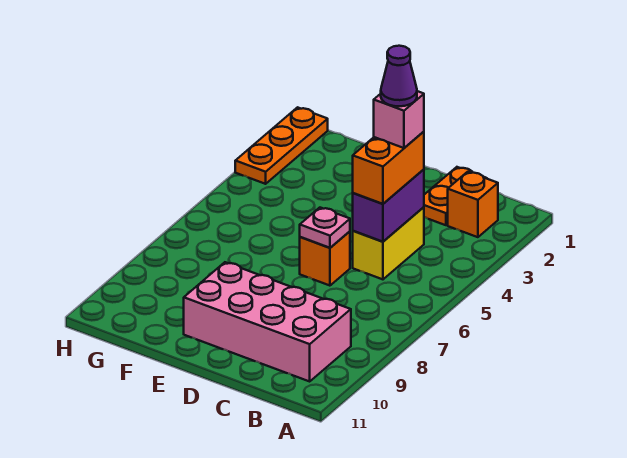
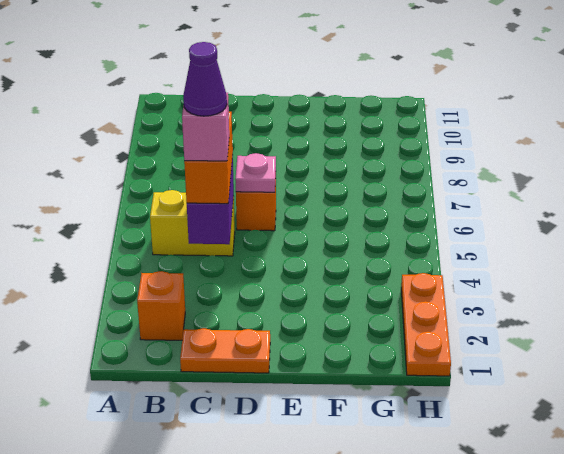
pink 2x4 brick [184,262,351,381] -> none
orange 1x2 plate [424,167,487,225] -> orange 1x2 plate turned to [180,328,270,373]
yellow 1x2 brick [353,207,424,279] -> yellow 1x2 brick turned to [150,190,235,256]

